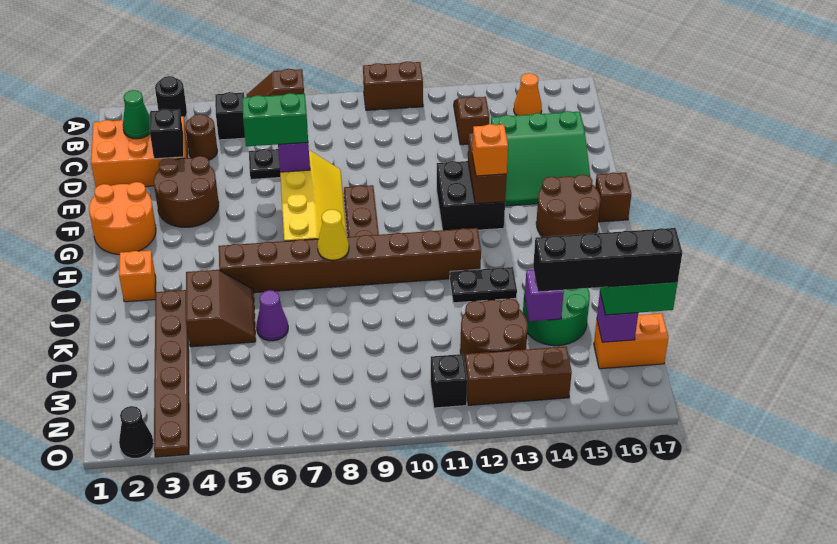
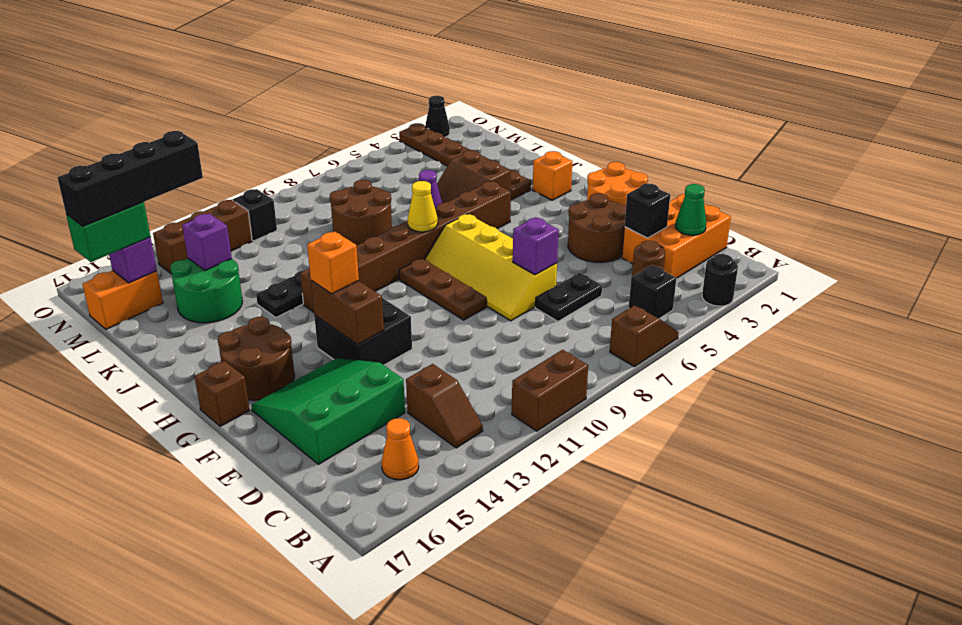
green 1x2 brick [242,93,308,146] -> none
brown 2x2 round brick [460,299,528,360] -> brown 2x2 round brick moved to [330,180,392,246]

